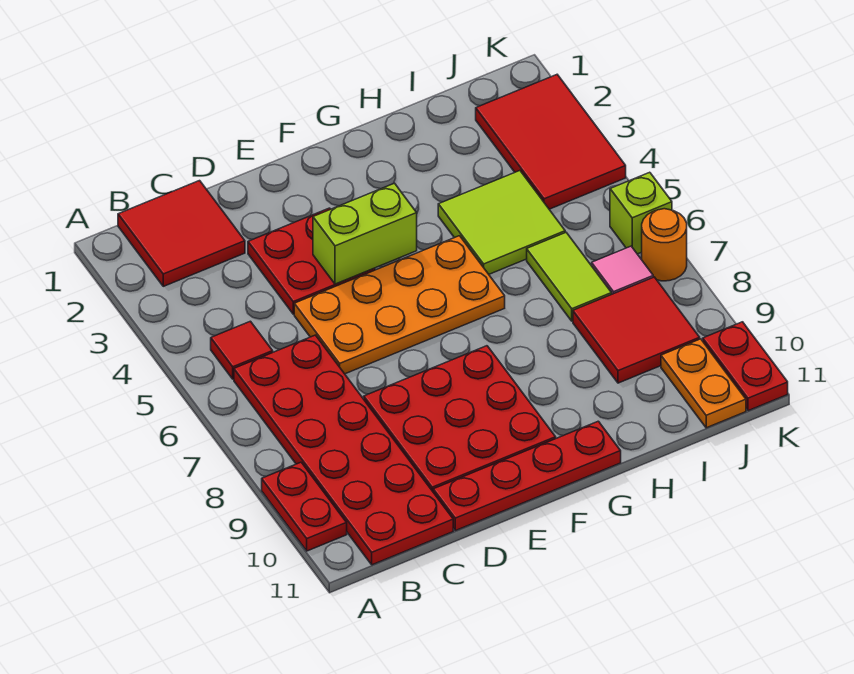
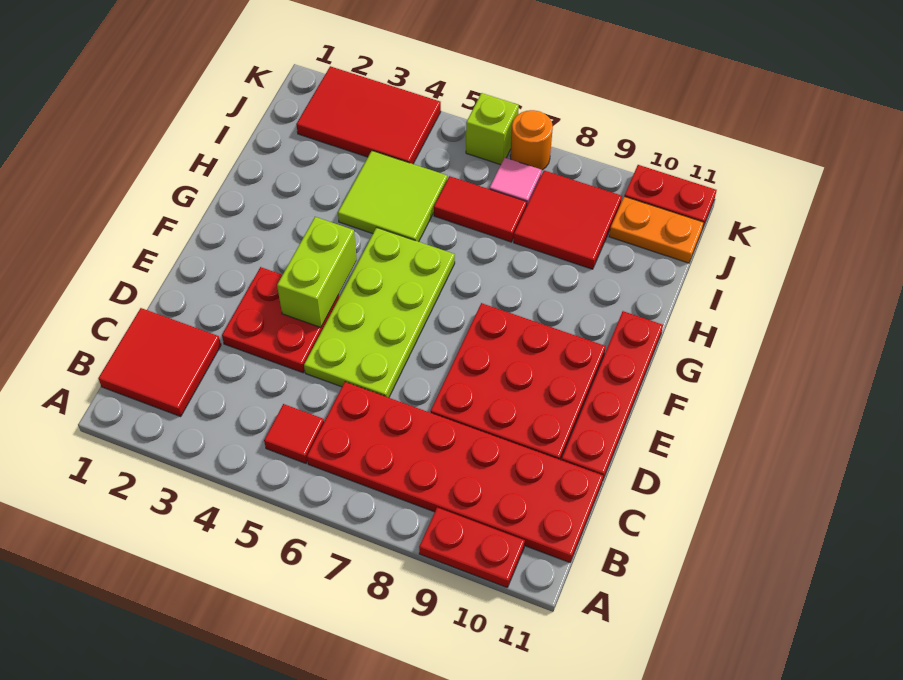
orange 2x4 plate [294,236,505,374] -> lime 2x4 plate [304,228,455,398]
lime 1x2 tile [527,232,612,321] -> red 1x2 tile [434,176,527,242]

